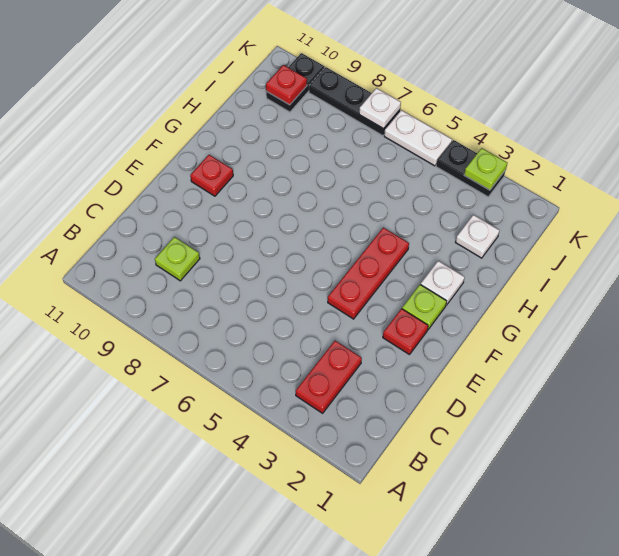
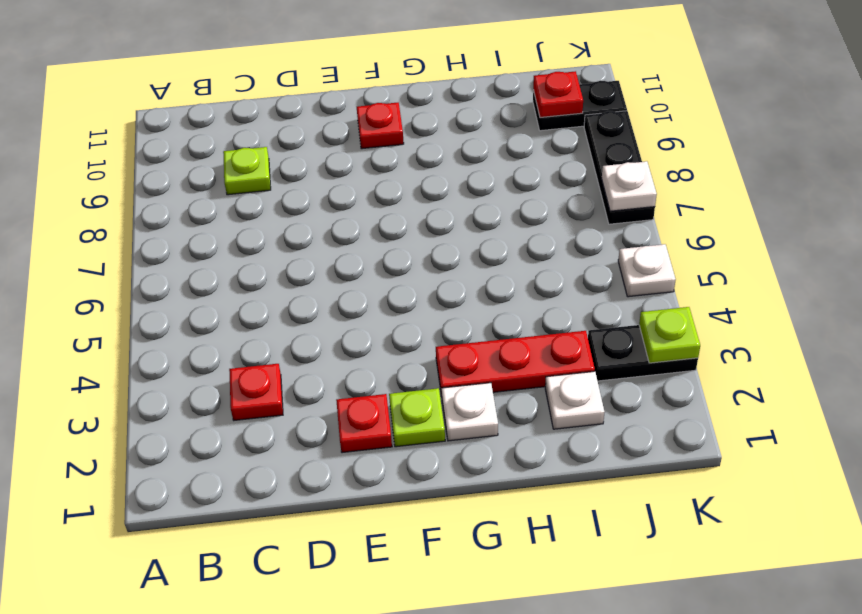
red 1x2 plate [296,341,362,413] -> red 1x1 plate [229,364,283,420]
red 1x3 plate [328,228,409,319] -> red 1x3 plate moved to [436,331,595,396]
black 1x2 plate [436,140,506,197] -> black 1x2 plate turned to [588,325,698,381]
white 1x2 plate [384,110,452,166] -> white 1x1 plate [618,244,676,297]

